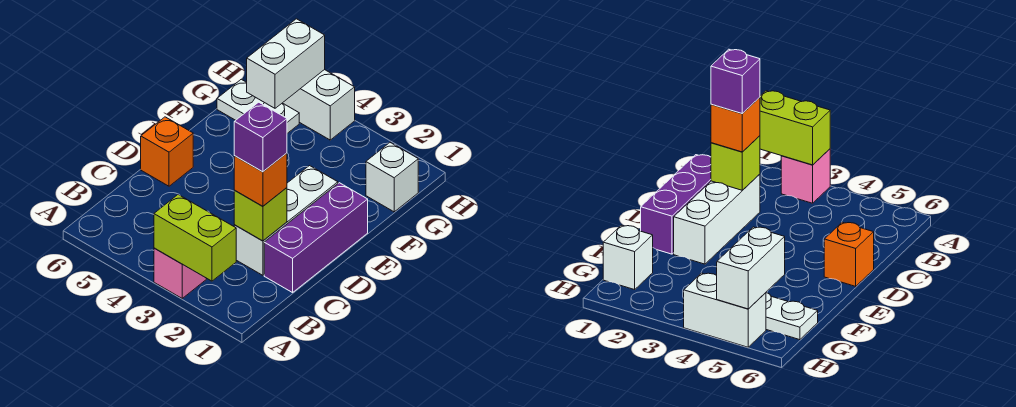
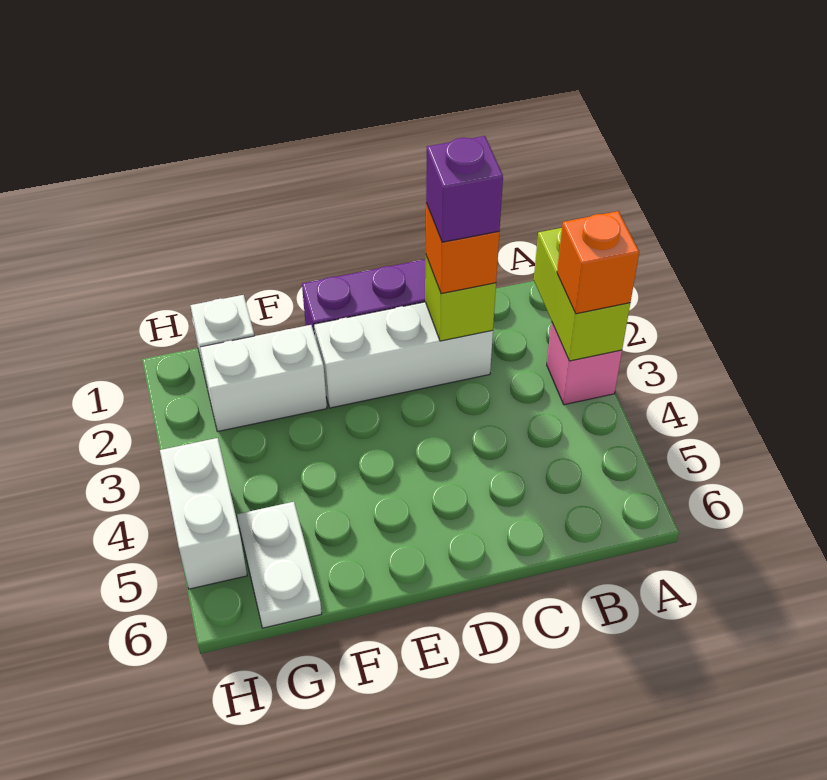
orange 1x1 brick [141,117,193,186] -> orange 1x1 brick moved to [557,211,639,314]
white 1x2 brick [247,19,325,108] -> white 1x2 brick moved to [200,325,327,432]

